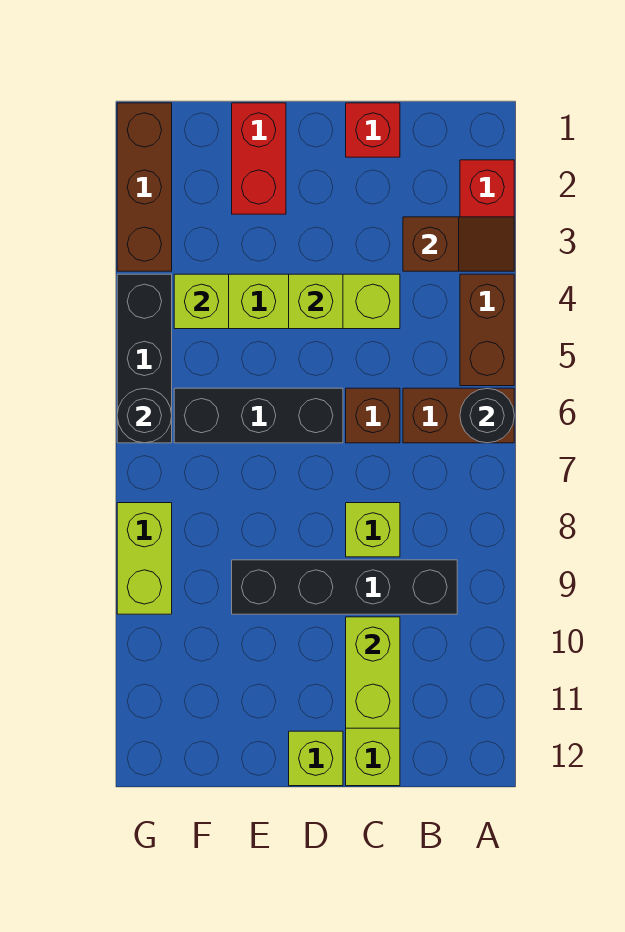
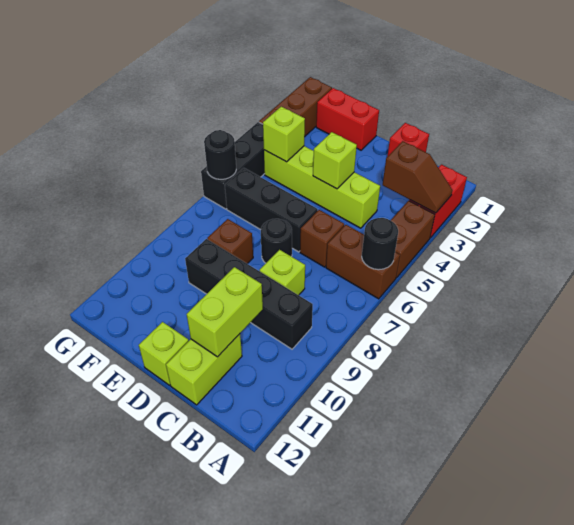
none -> black 1x1 round brick [261,219,292,263]
red 1x2 brick [232,103,286,214] -> red 1x2 brick turned to [316,88,379,150]
none -> brown 1x1 brick [207,219,253,264]
lime 1x2 brick [117,503,172,614] -> none

